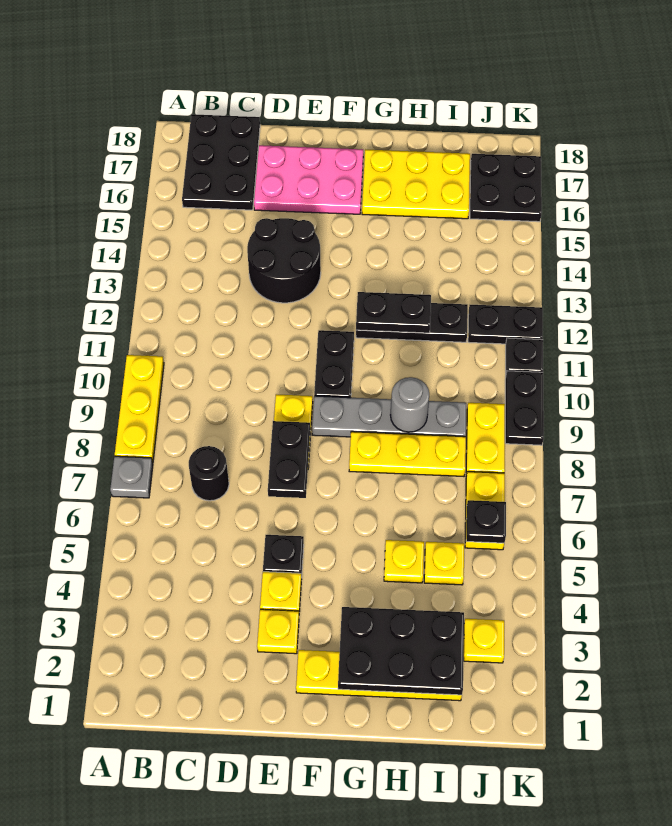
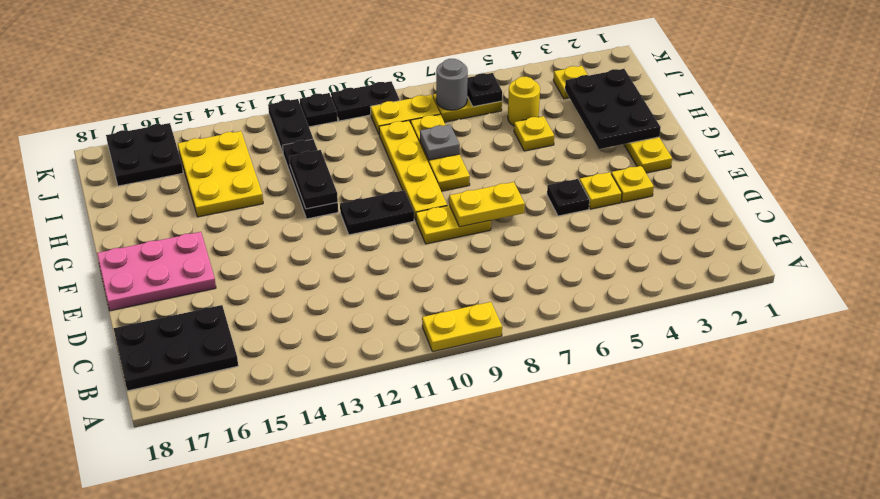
grey 1x1 plate [110,456,153,498] -> grey 1x1 plate moved to [420,125,460,160]
yellow 1x3 plate [115,355,164,463] -> yellow 1x2 plate [422,302,502,352]
black 1x1 round brick [189,446,229,501] -> none
black 2x2 round brick [247,218,321,303] -> none
pink 2x3 plate [254,145,363,214] -> pink 2x3 plate turned to [97,232,216,311]
black 1x2 plate [268,421,310,498] -> yellow 1x2 plate [449,182,525,227]
grey 1x4 plate [312,396,466,437] -> yellow 1x4 plate [379,121,447,220]
yellow 2x3 plate [362,149,470,219] -> yellow 2x3 plate moved to [178,131,263,217]
grey 1x1 round brick [391,377,429,432] -> grey 1x1 round brick moved to [436,59,468,110]
yellow 1x1 plate [424,542,464,585] -> yellow 1x1 round brick [508,77,540,126]

